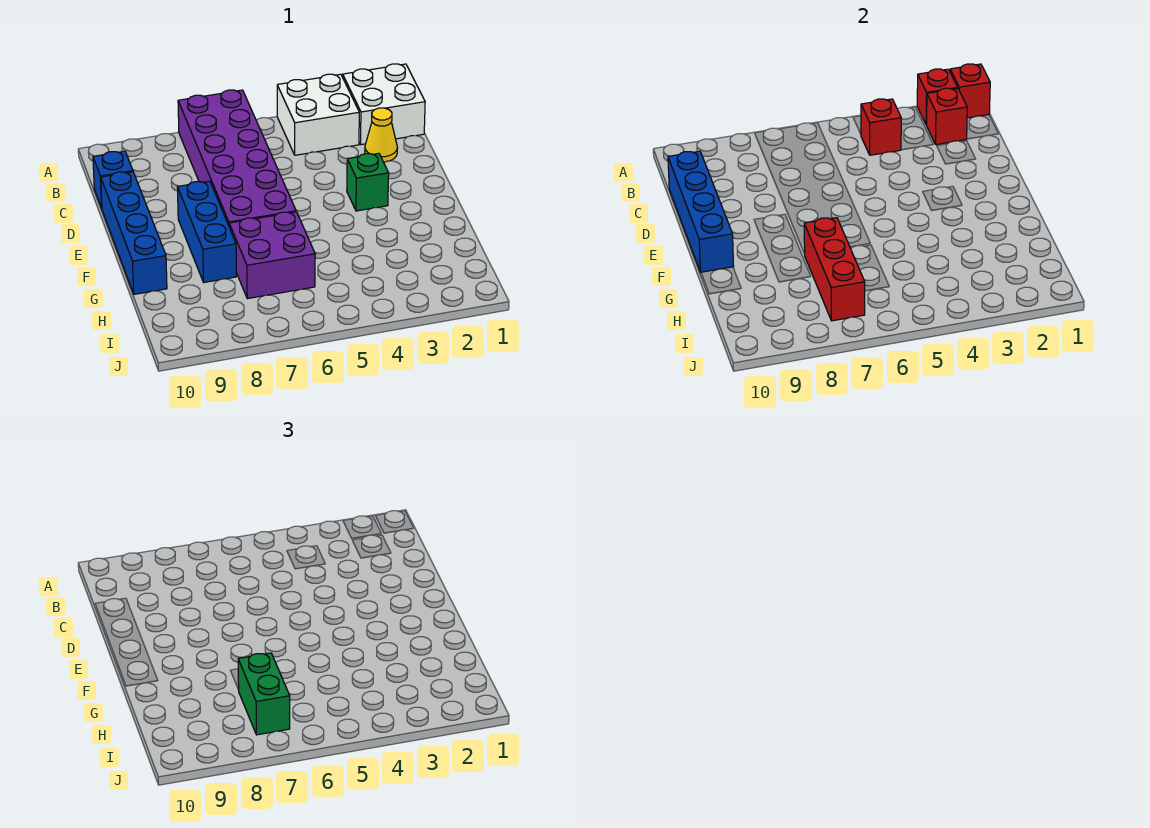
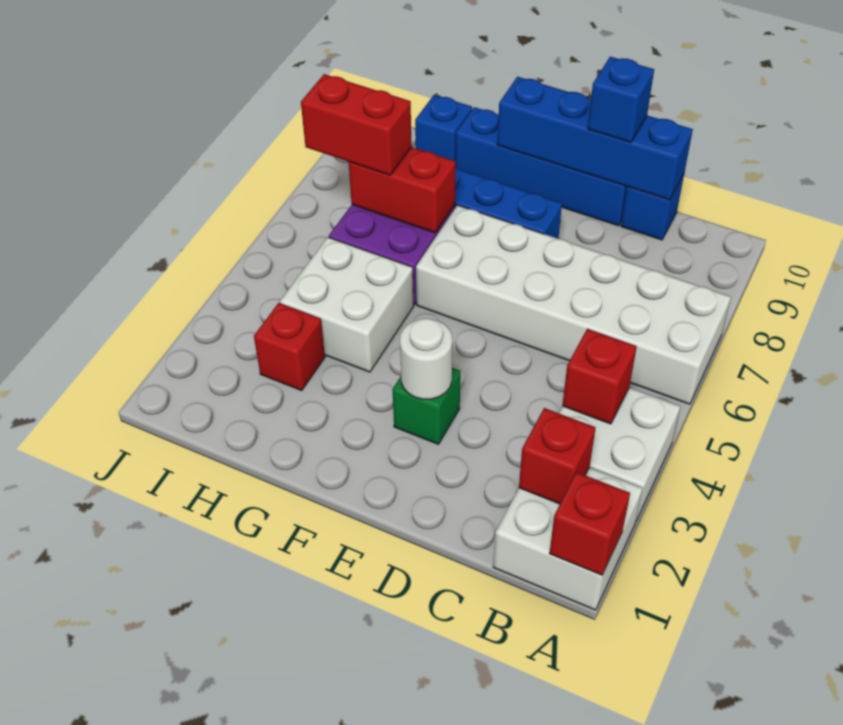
red 1x1 brick [917,69,958,125] -> red 1x1 brick moved to [254,303,325,391]
purple 2x6 brick [178,90,296,225] -> white 2x6 brick [416,205,731,404]
yellow 1x1 cone [365,108,398,162] -> none
none -> blue 1x1 brick [588,57,654,142]
none -> white 1x1 round brick [400,318,452,399]
none -> white 2x2 brick [280,237,414,372]
red 1x3 brick [804,218,865,321] -> red 1x2 brick [349,147,456,233]
green 1x2 brick [238,653,290,735] -> red 1x2 brick [301,74,412,175]
none -> blue 1x1 brick [415,95,472,161]

